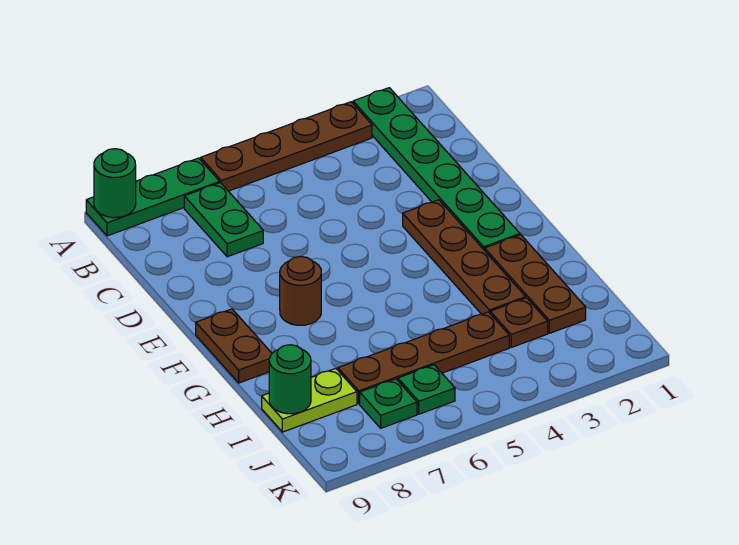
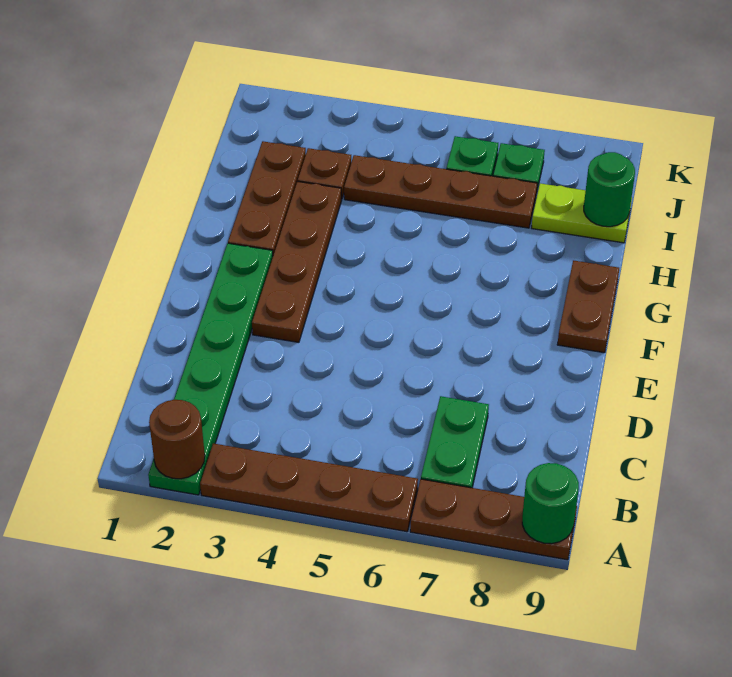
green 1x3 plate [86,158,220,236] -> brown 1x3 plate [410,479,577,560]
brown 1x1 round brick [280,256,321,325] -> brown 1x1 round brick moved to [149,400,205,479]

